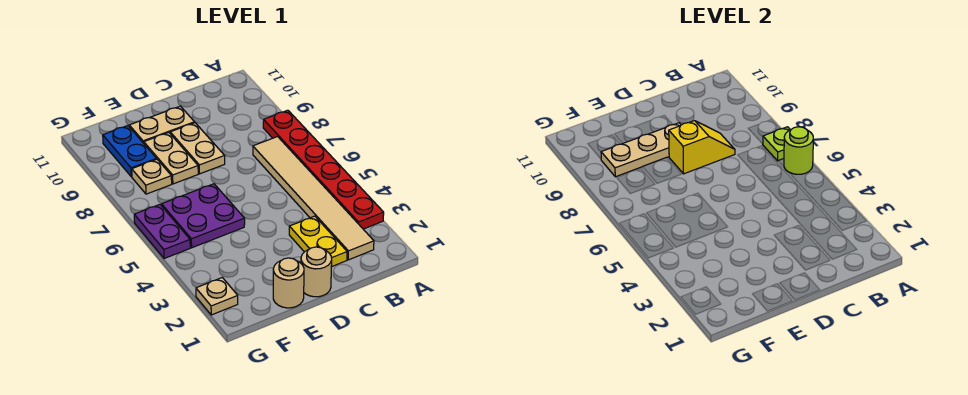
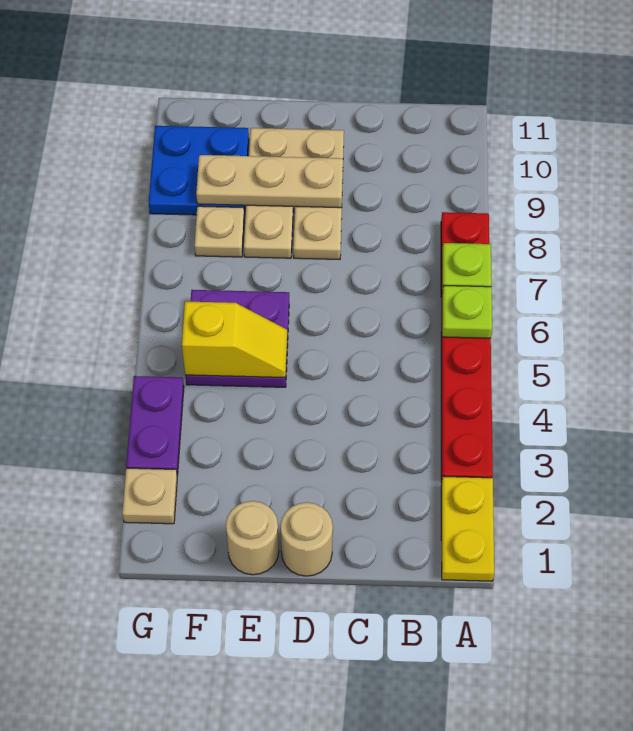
lime 1x1 round brick [784,127,813,174] -> lime 1x1 plate [442,286,492,338]
tan 1x6 tile [253,137,374,260] -> none
yellow 1x2 plate [289,216,347,267] -> yellow 1x2 plate moved to [441,476,494,581]
yellow 1x2 slope [669,121,735,174] -> yellow 1x2 slope moved to [182,301,287,378]
blue 1x2 plate [103,126,156,177] -> blue 2x2 plate [149,126,249,215]
purple 1x2 plate [134,205,190,259] -> purple 1x2 plate moved to [126,376,184,476]

